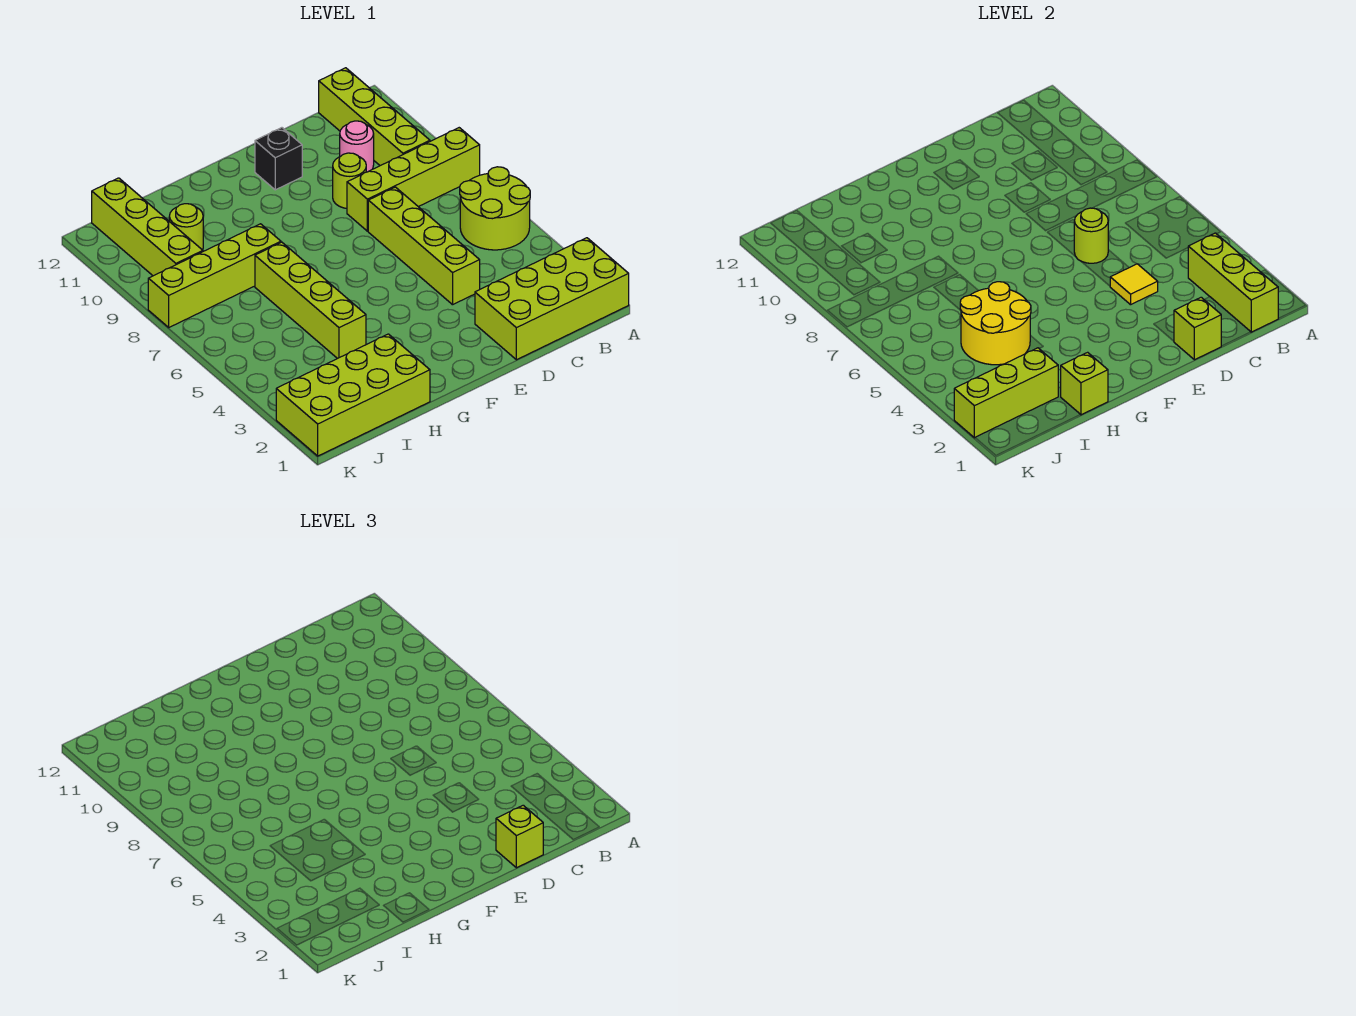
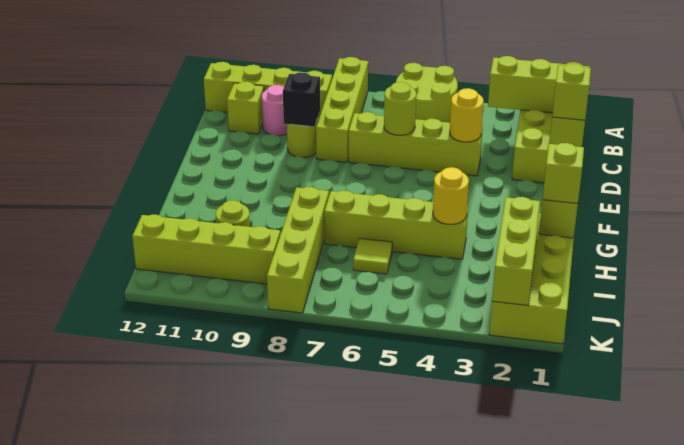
none -> lime 1x1 brick [227,82,264,134]
yellow 1x1 tile [1110,264,1158,305] -> yellow 1x1 round brick [450,88,484,142]
black 1x1 brick [255,128,302,190] -> black 1x1 brick moved to [283,73,320,127]
none -> lime 1x1 brick [543,143,584,203]
yellow 2x2 round brick [960,282,1031,365] -> yellow 1x1 round brick [433,167,469,224]
none -> lime 1x1 tile [353,238,392,274]

